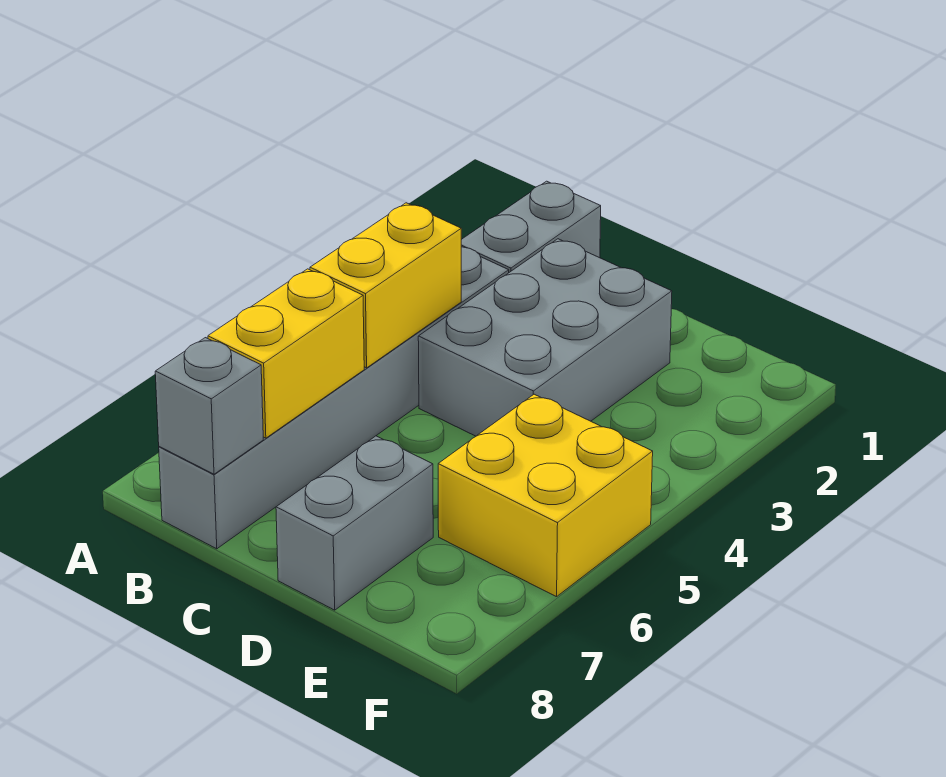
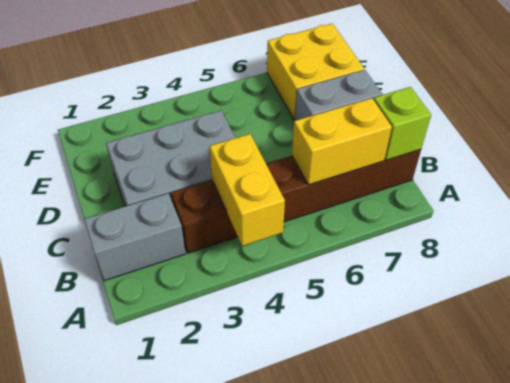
grey 1x6 brick [159,247,509,549] -> brown 1x6 brick [171,149,421,253]
yellow 1x2 brick [310,203,461,368] -> yellow 1x2 brick turned to [210,134,285,246]
grey 1x1 brick [155,338,263,474] -> lime 1x1 brick [374,87,431,160]
yellow 2x2 brick [438,394,653,597] -> yellow 2x2 brick moved to [267,24,364,119]

